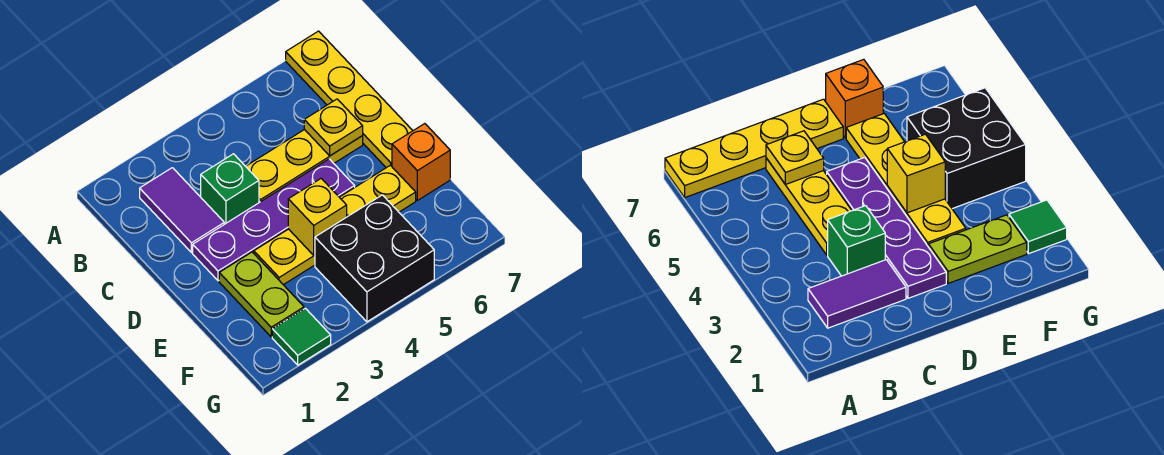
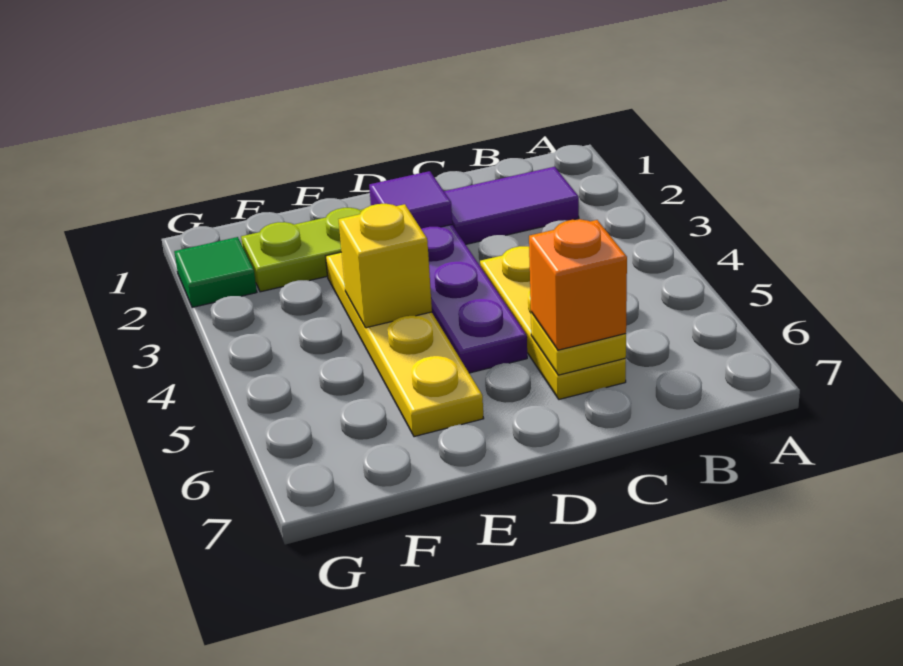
yellow 1x4 plate [286,31,413,168] -> none
green 1x1 brick [201,154,259,224] -> none
none -> purple 1x1 tile [369,171,452,229]
orange 1x1 brick [392,124,450,200] -> orange 1x1 brick moved to [529,219,627,350]
black 2x2 brick [315,195,434,322] -> none

